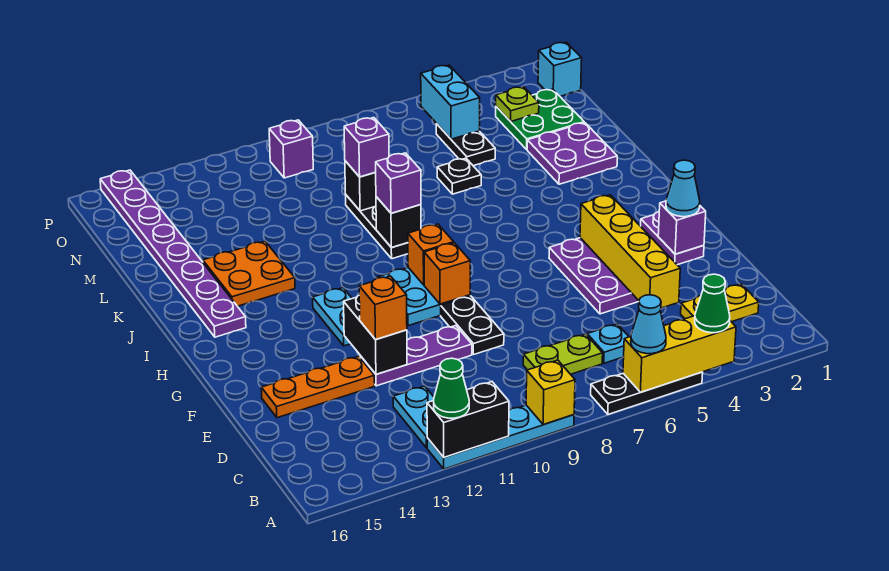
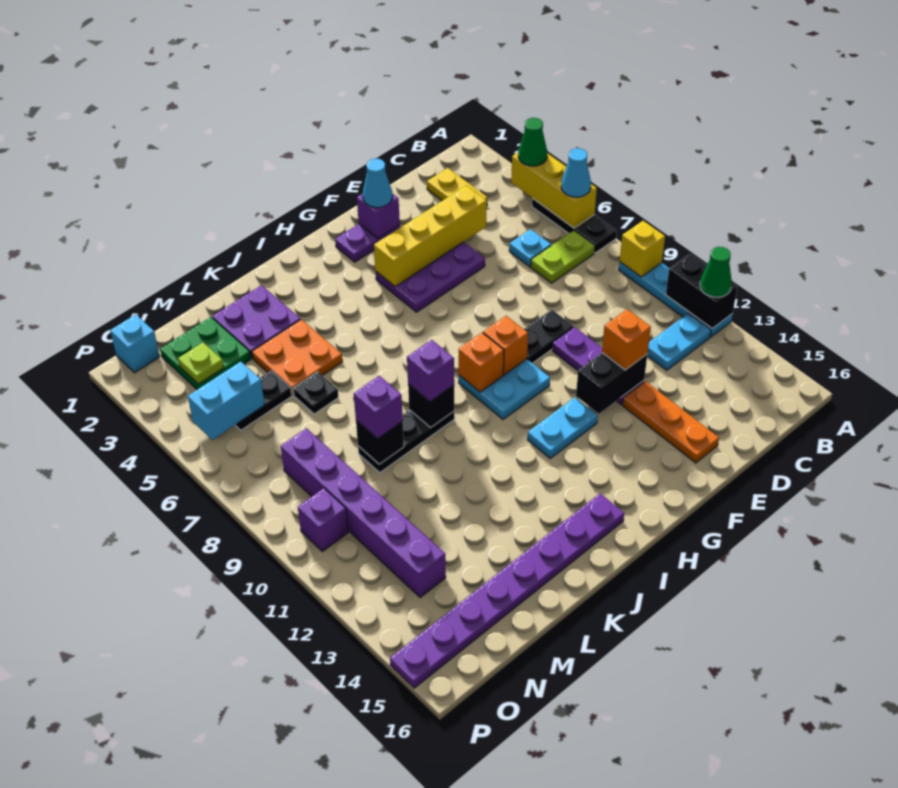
lime 1x2 plate [523,334,603,374] -> lime 1x2 plate turned to [531,230,595,283]
orange 2x2 plate [203,241,295,306] -> orange 2x2 plate moved to [252,319,342,395]
none -> purple 1x6 brick [281,428,446,597]

